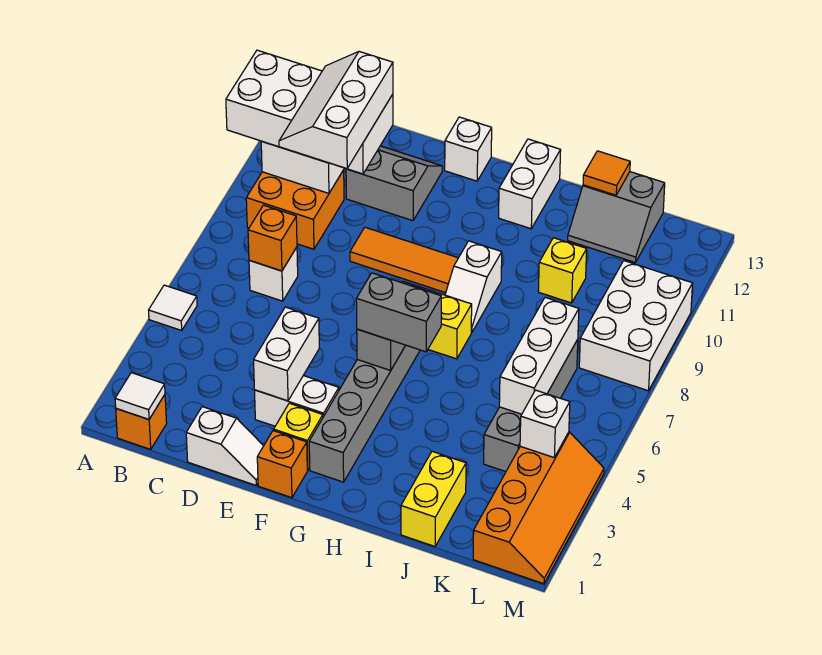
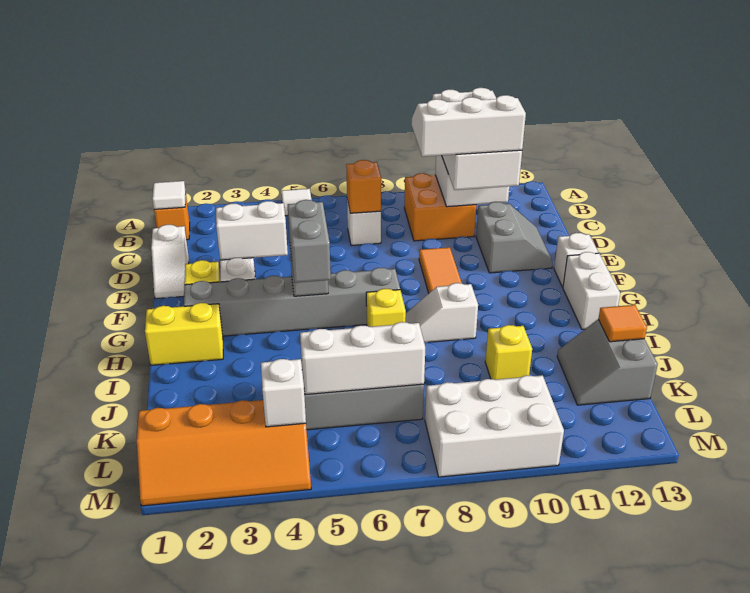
orange 1x1 brick [257,431,307,498] -> none
white 1x2 brick [499,139,561,229] -> white 1x2 brick turned to [563,252,620,329]
yellow 1x2 brick [401,451,466,547] -> yellow 1x2 brick moved to [145,303,223,365]

